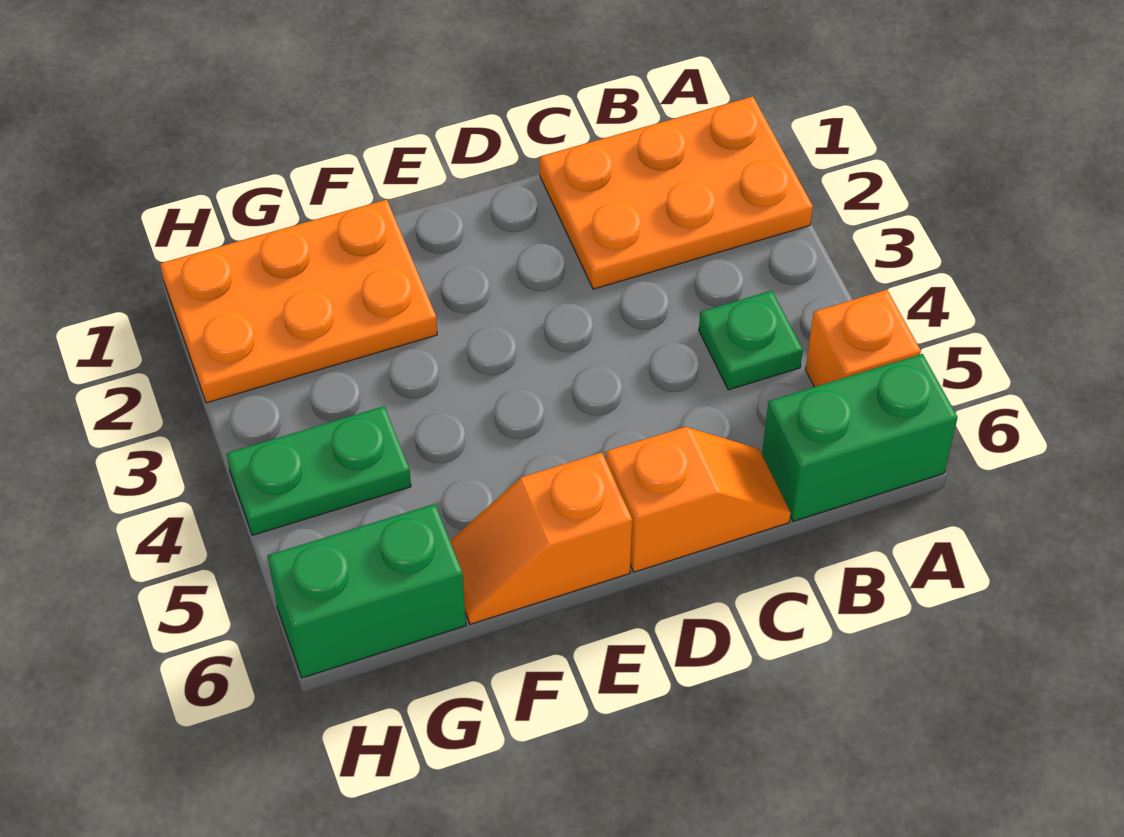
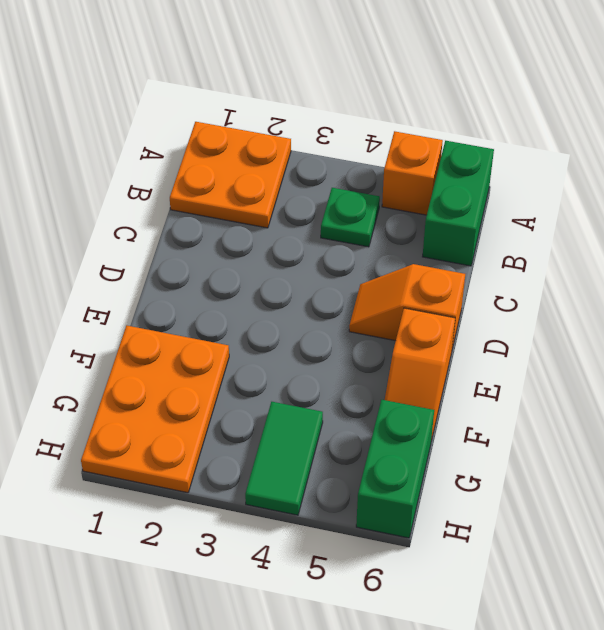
orange 2x3 plate [540,97,813,289] -> orange 2x2 plate [170,122,291,228]
orange 1x2 slope [606,427,791,572] -> orange 1x2 slope turned to [349,264,465,349]
green 1x2 plate [226,406,411,535] -> green 1x2 tile [245,402,323,515]

